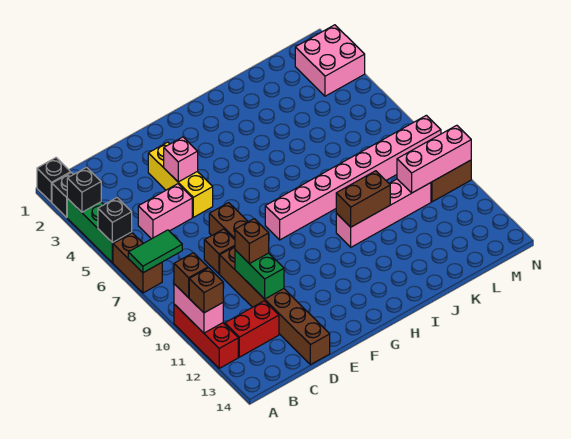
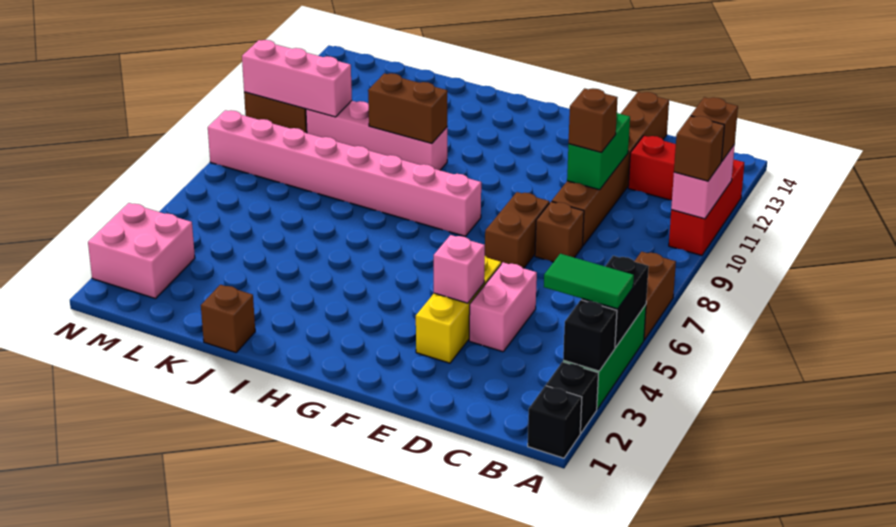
black 1x1 brick [98,198,132,243] -> black 1x2 brick [581,256,649,348]
green 1x2 tile [128,230,182,273] -> green 1x2 tile moved to [544,254,634,309]
pink 1x2 brick [138,184,192,239] -> pink 1x2 brick turned to [469,262,537,352]
none -> brown 1x1 brick [201,285,255,353]

